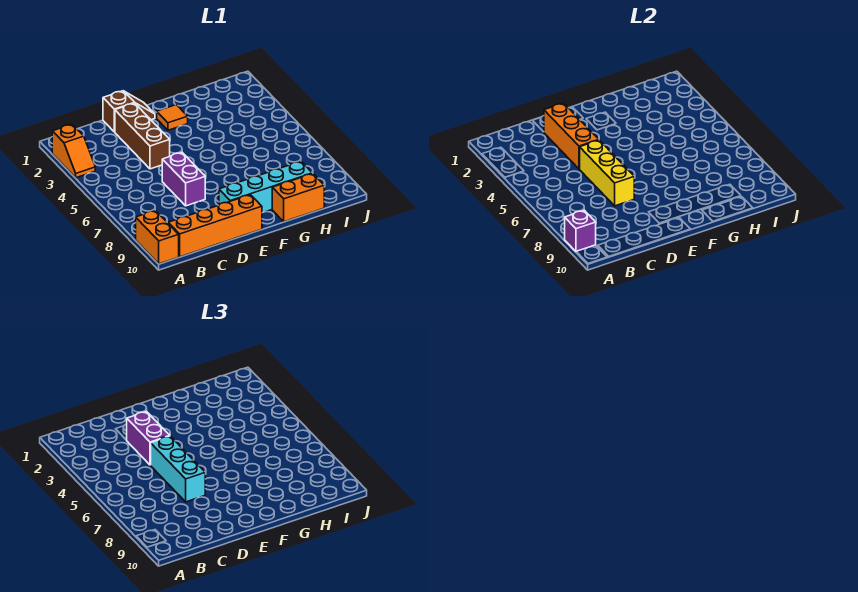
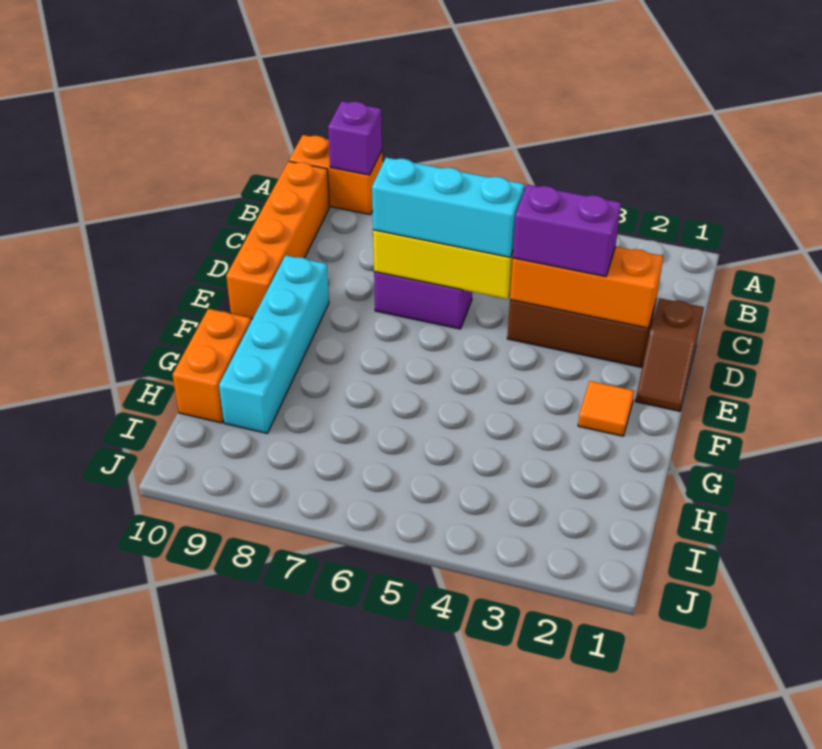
orange 1x2 slope [52,124,95,178] -> none

